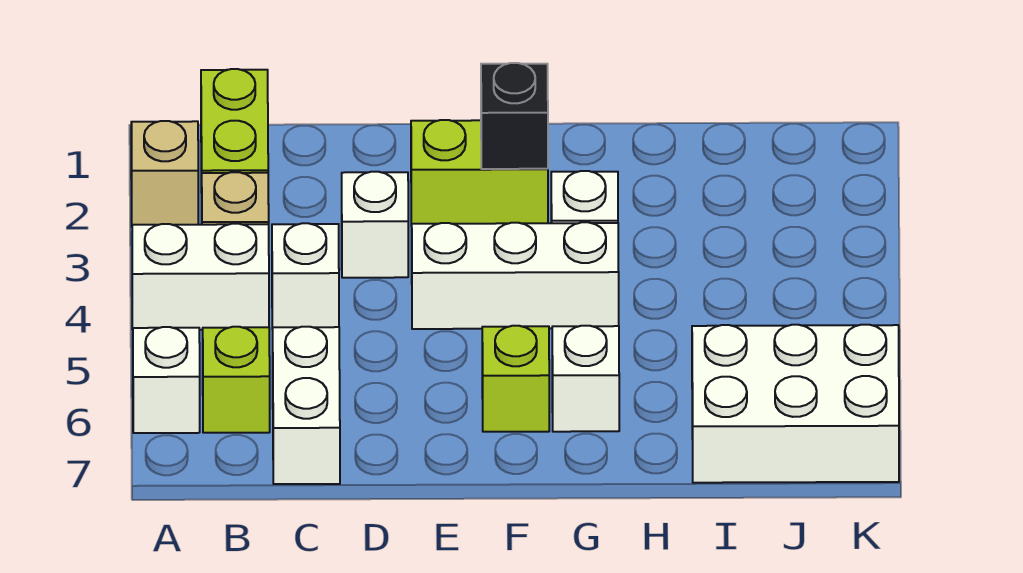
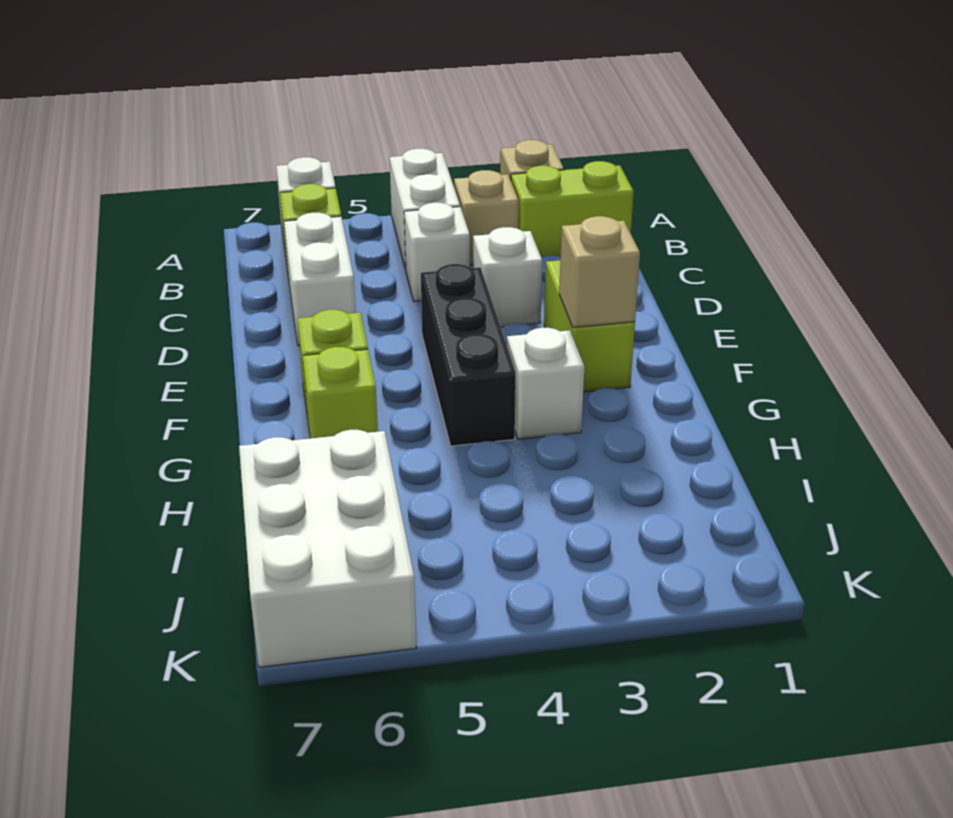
white 1x2 brick [273,327,340,484] -> white 1x2 brick turned to [284,213,356,346]
white 1x3 brick [412,222,619,329] -> black 1x3 brick [421,264,516,446]
black 1x1 brick [481,63,548,169] -> tan 1x1 brick [559,216,640,328]
white 1x1 brick [552,326,619,432] -> lime 1x1 brick [303,347,378,438]

